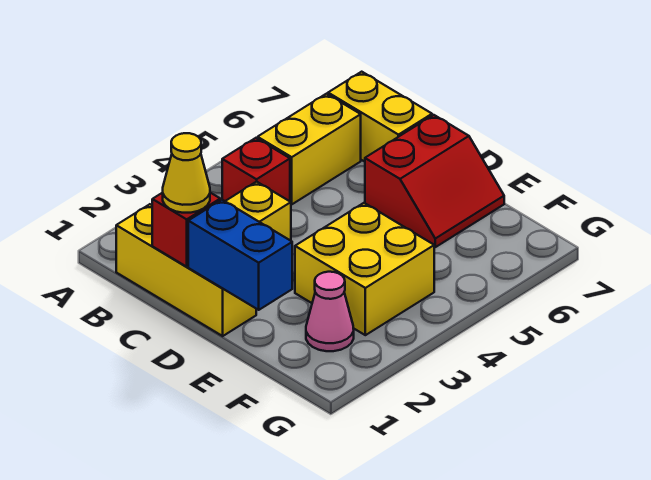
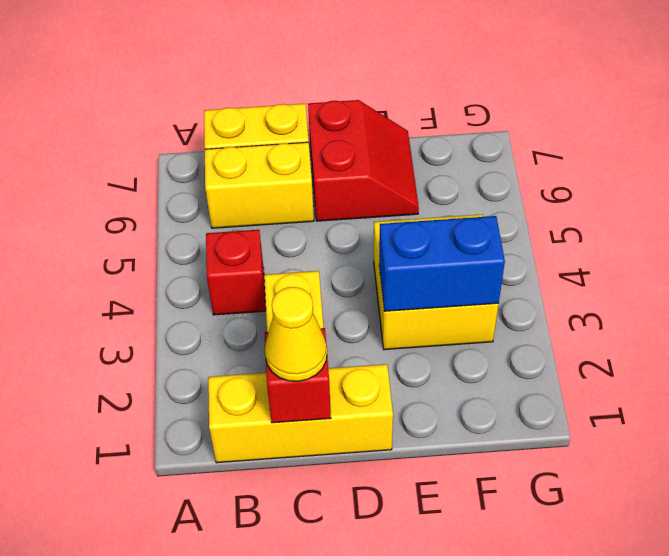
yellow 1x2 brick [258,94,361,204] -> yellow 1x2 brick turned to [205,142,314,228]
blue 1x2 brick [188,200,292,310] -> blue 1x2 brick moved to [379,216,505,311]
pink 1x1 cone [306,272,354,351] -> none

